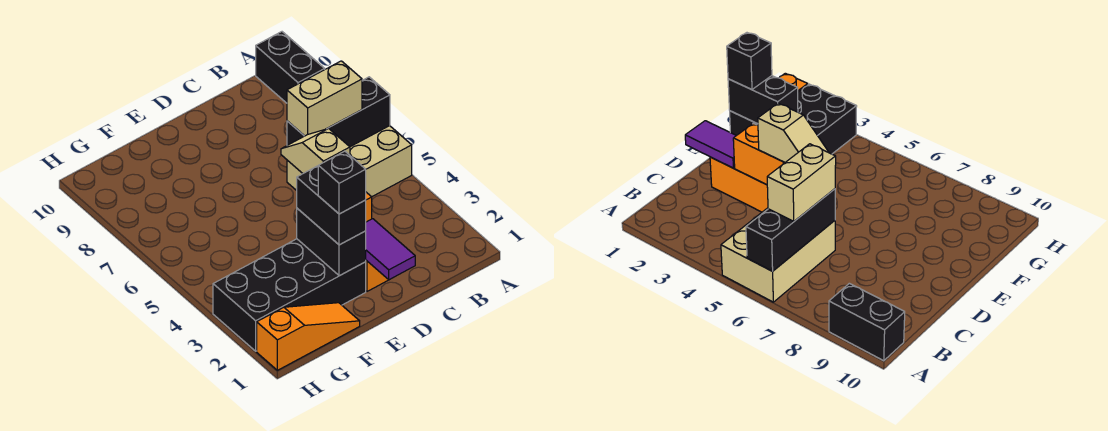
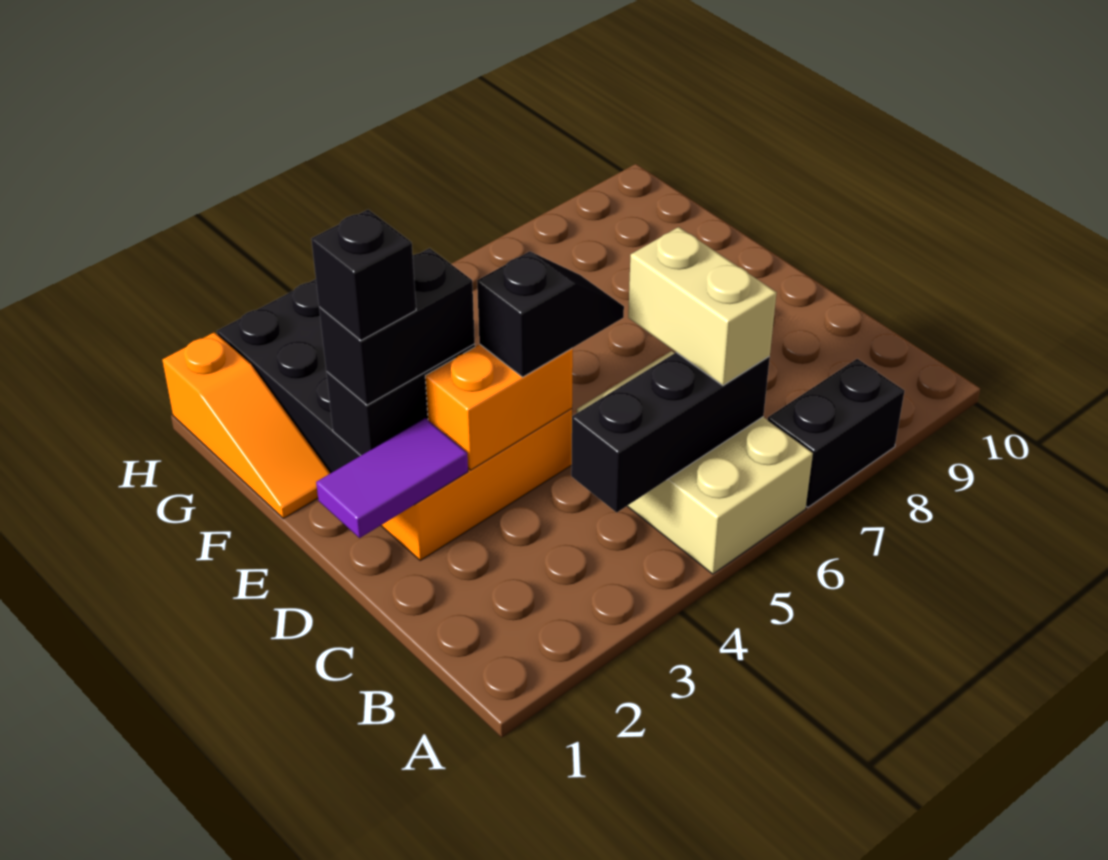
black 1x3 brick [287,77,390,147] -> black 1x3 brick turned to [571,353,770,512]
black 1x2 brick [256,32,325,103] -> black 1x2 brick moved to [768,359,904,507]
tan 1x2 slope [281,128,350,173] -> black 1x2 slope [477,251,624,377]

